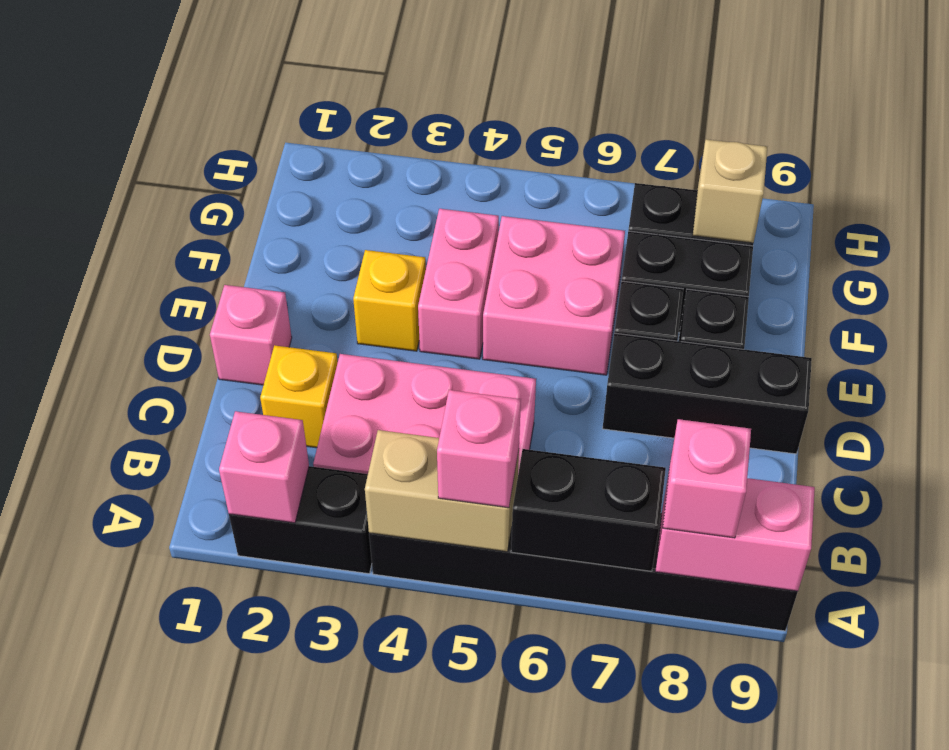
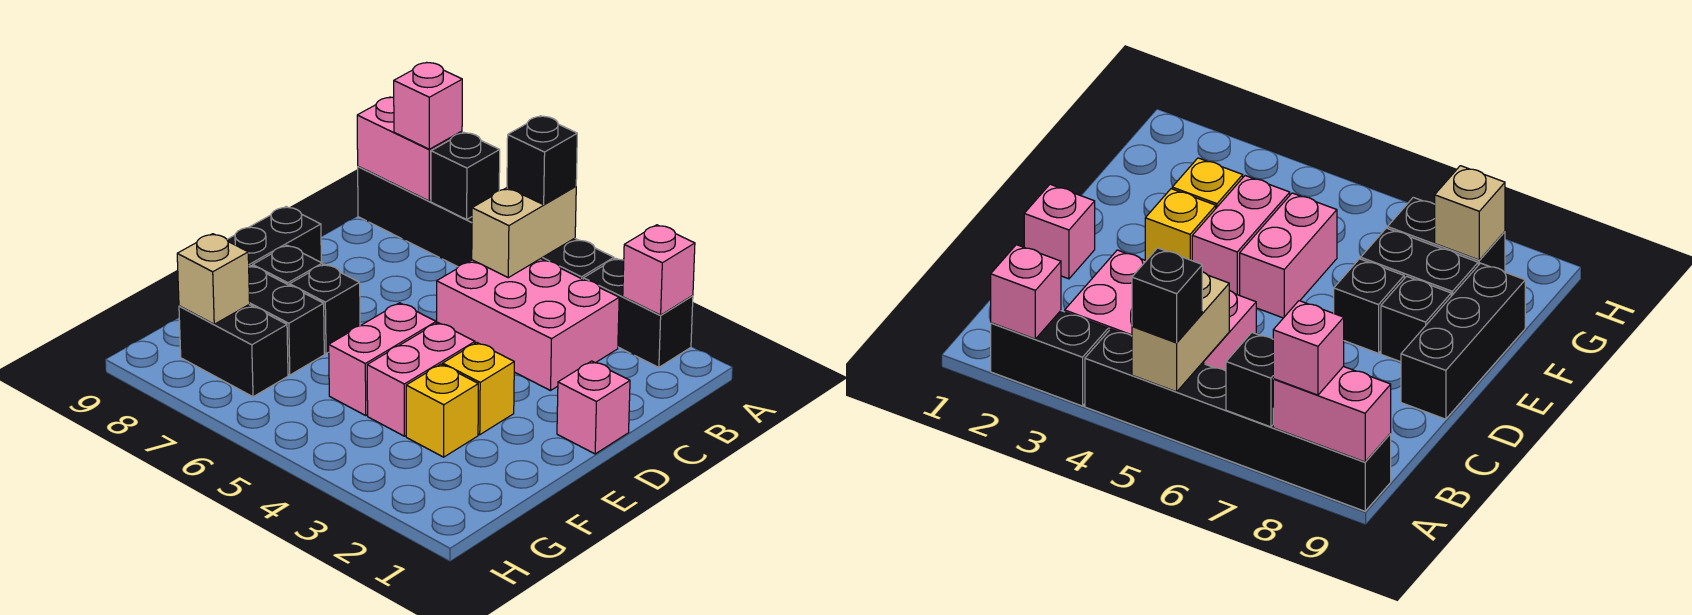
tan 1x2 brick [365,430,519,552] -> tan 1x2 brick turned to [472,186,576,278]
pink 1x1 brick [437,390,521,508] -> black 1x1 brick [507,116,577,205]
black 1x2 brick [511,449,666,571] -> black 1x1 brick [431,133,500,219]
yellow 1x1 brick [260,345,338,448] -> yellow 1x1 brick moved to [406,364,478,457]
black 1x3 brick [603,333,812,454] -> black 1x3 brick turned to [227,207,321,266]
pink 2x2 brick [483,216,625,375] -> pink 1x2 brick [329,303,436,415]

